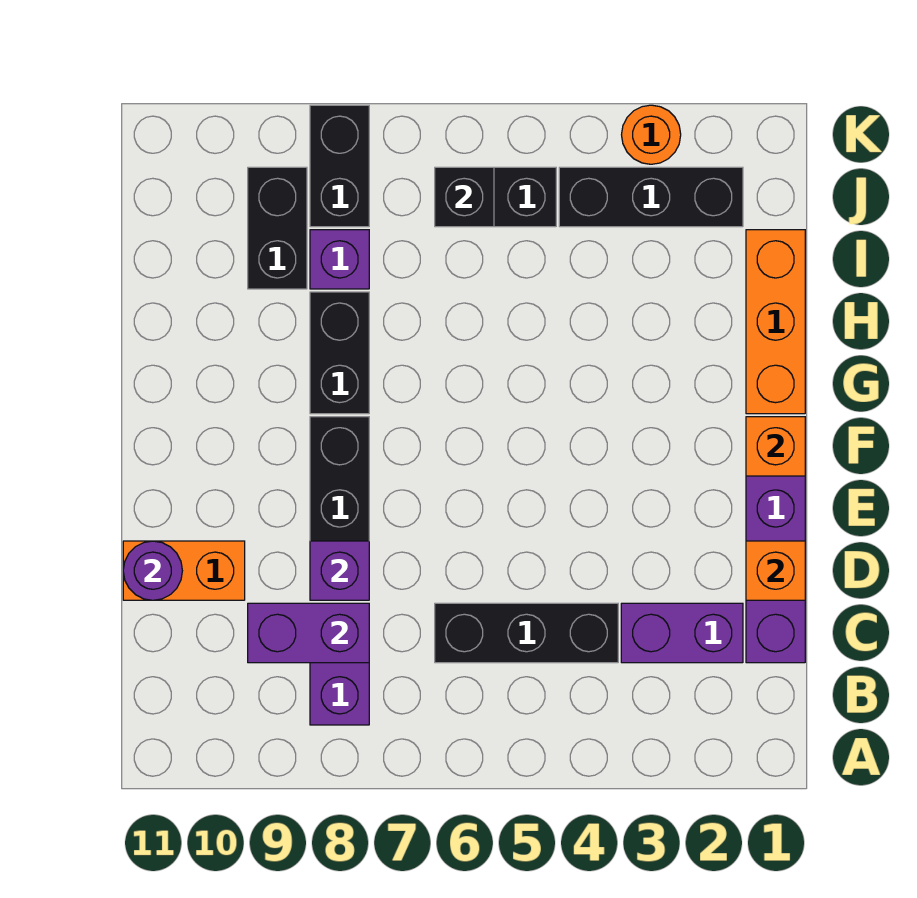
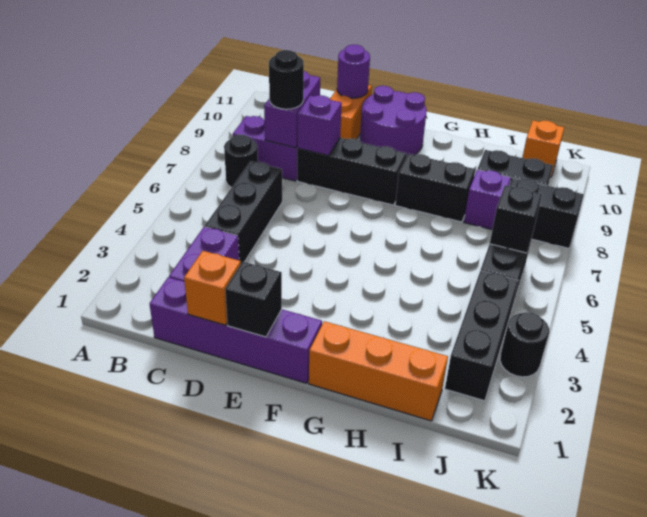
none -> black 1x1 round brick [224,135,258,188]
none -> black 1x1 round brick [269,50,304,109]
none -> black 1x1 brick [225,262,282,337]
none -> purple 2x2 round brick [360,86,427,157]
orange 1x1 brick [746,417,805,476] -> orange 1x1 brick moved to [522,120,564,177]
orange 1x1 round brick [622,105,681,164] -> black 1x1 round brick [500,312,549,377]

